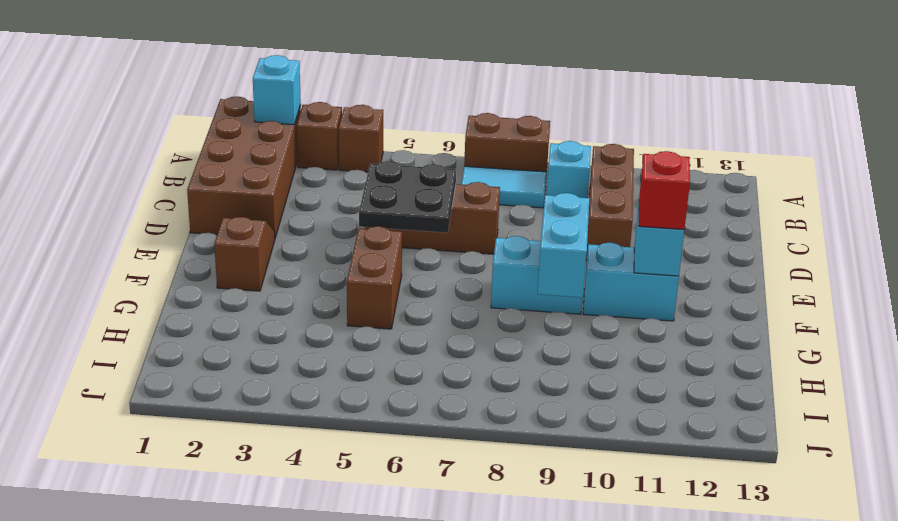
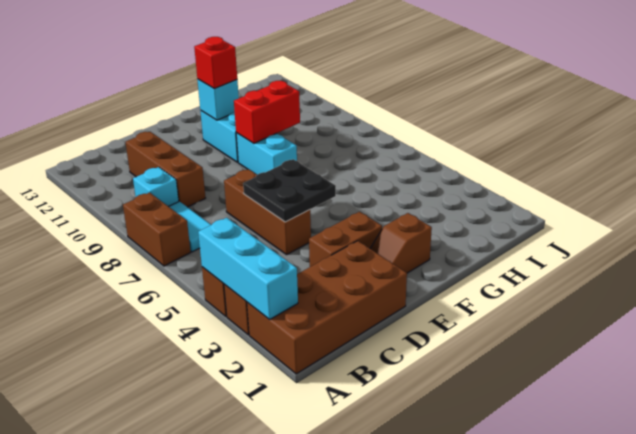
cyan 1x1 brick [253,55,301,125] -> cyan 1x3 brick [198,218,298,320]
brown 1x3 brick [586,144,634,261] -> brown 1x3 brick turned to [125,132,205,207]
brown 1x2 brick [347,226,402,329] -> brown 1x2 brick moved to [309,212,382,267]
cyan 1x2 brick [537,193,590,298] -> red 1x2 brick [234,81,300,143]

